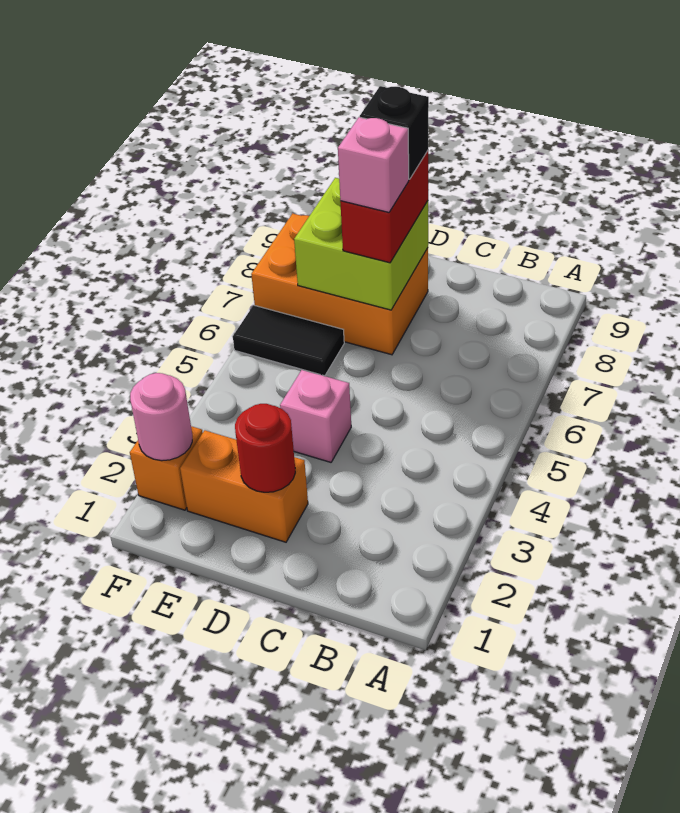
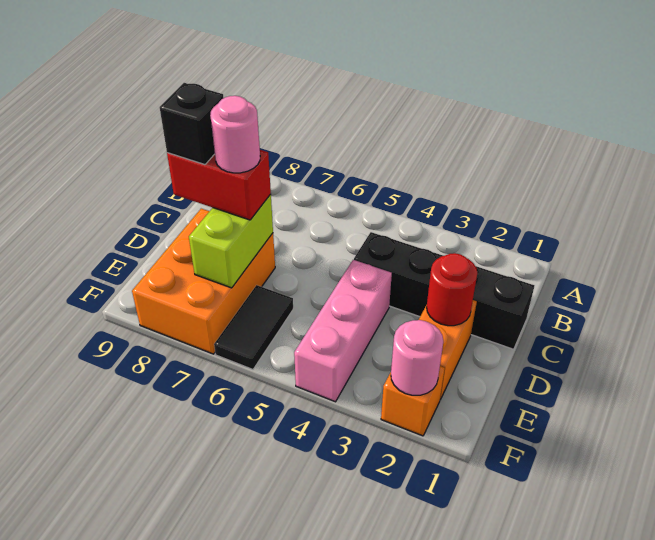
none -> black 1x4 brick [354,232,535,349]
pink 1x1 brick [280,370,351,462] -> pink 1x3 brick [294,260,392,402]
lime 2x2 brick [294,178,428,310] -> lime 1x2 brick [189,194,273,288]
pink 1x1 brick [338,117,409,212] -> pink 1x1 round brick [210,96,260,173]

